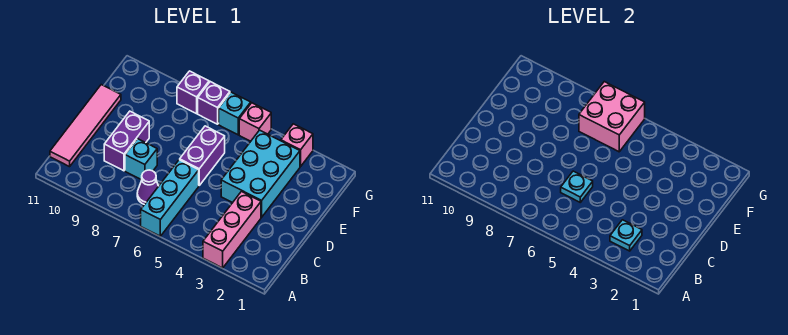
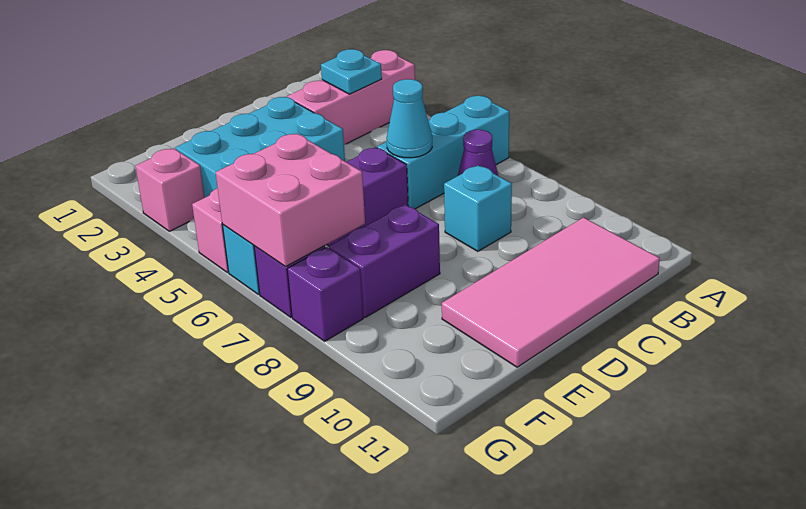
pink 1x4 tile [50,85,121,167] -> pink 2x4 tile [442,217,660,367]
cyan 1x1 plate [561,171,593,202] -> cyan 1x1 cone [387,79,432,158]
purple 1x2 brick [104,111,149,171] -> purple 1x2 brick moved to [329,205,440,317]

